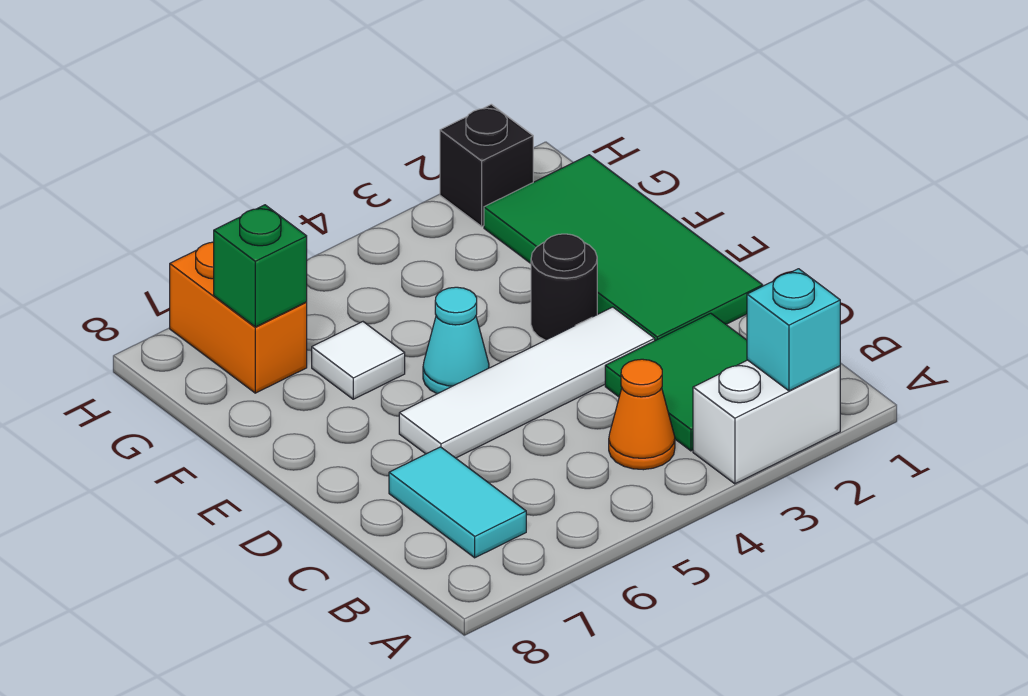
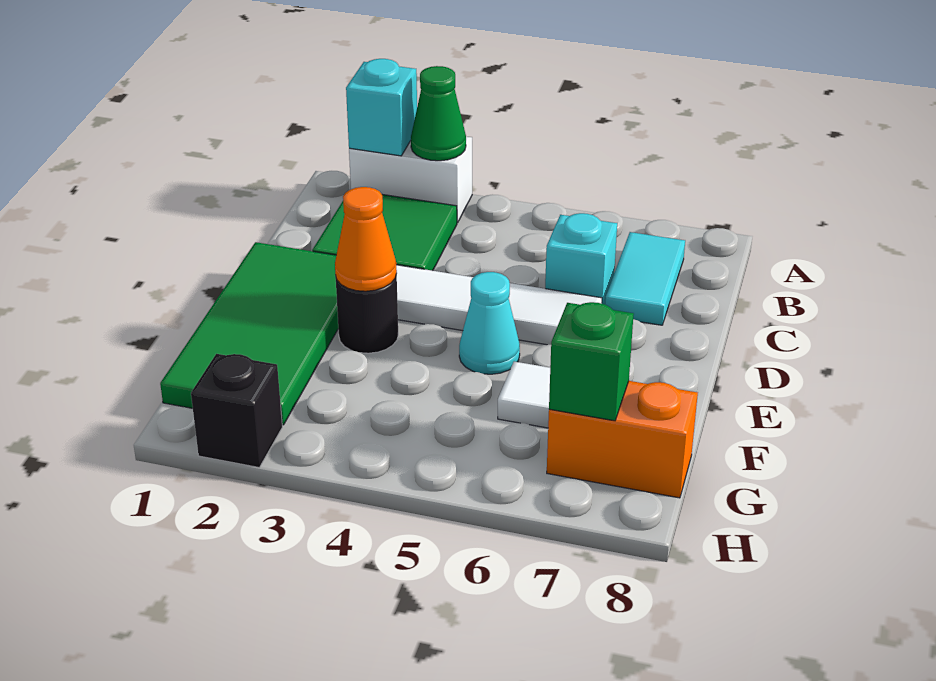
none -> green 1x1 cone [411,66,466,161]
orange 1x1 cone [609,359,675,470] -> orange 1x1 cone moved to [335,187,397,291]
none -> cyan 1x1 brick [545,213,617,304]
orange 1x2 brick [170,242,307,393] -> orange 1x2 brick turned to [547,381,698,498]

